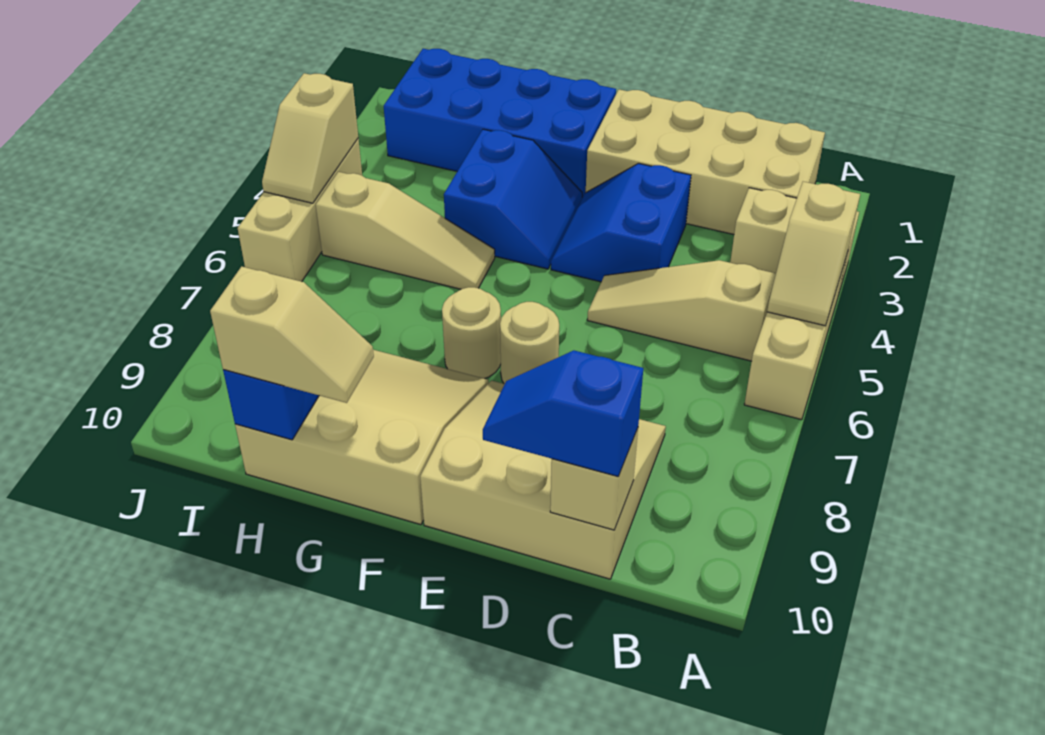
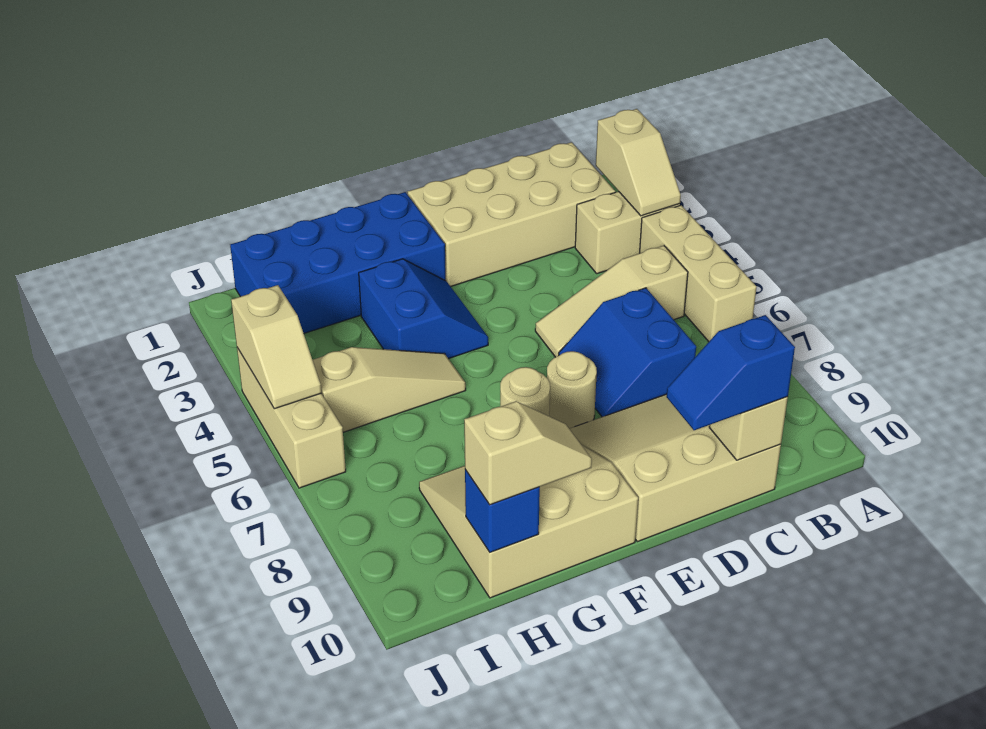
tan 1x2 slope [767,182,860,326] -> tan 1x2 slope moved to [596,109,681,216]
blue 2x2 slope [551,163,691,282] -> blue 2x2 slope moved to [559,288,696,417]

